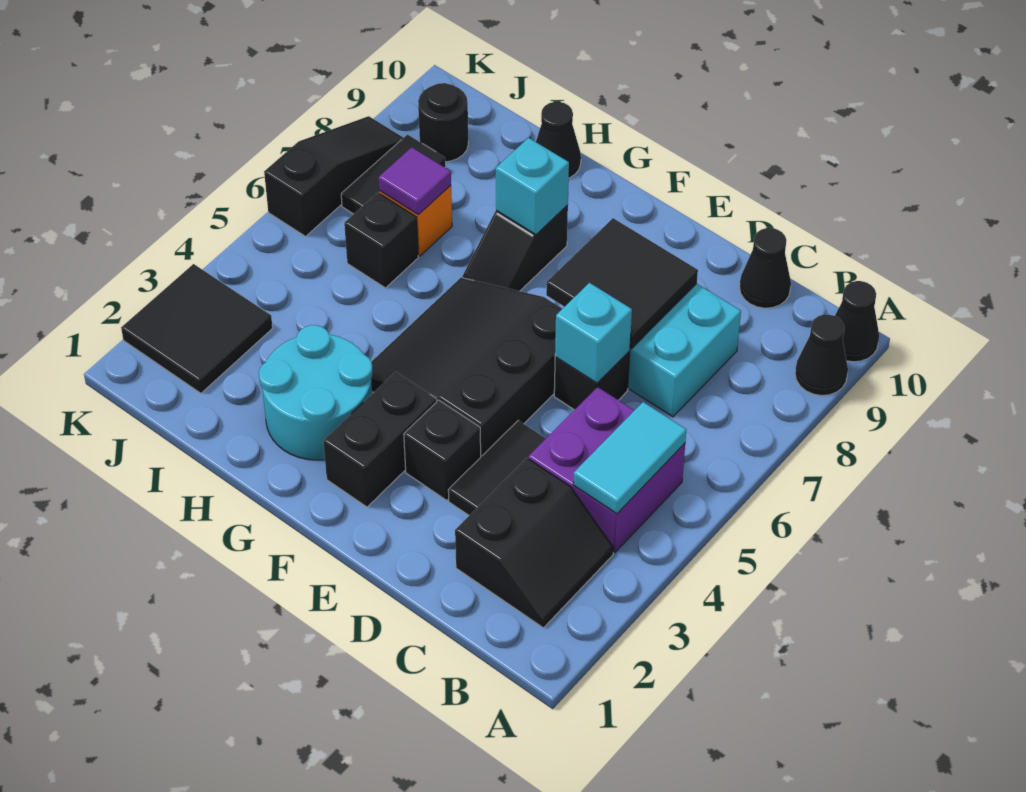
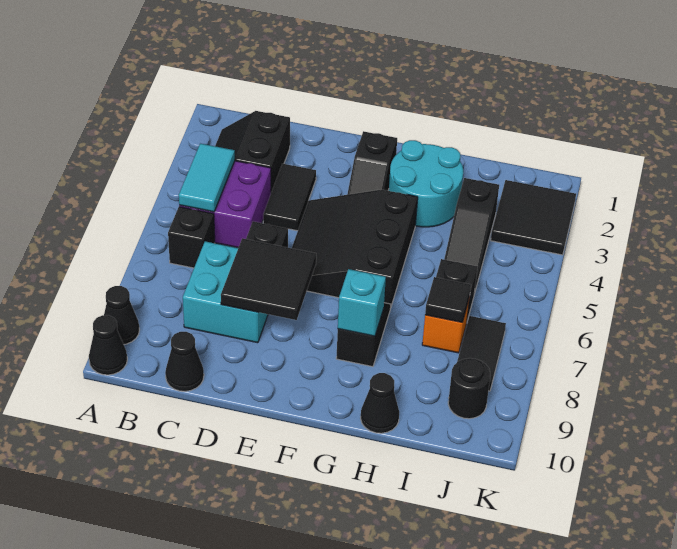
cyan 1x1 brick [555,283,632,383] -> none
black 1x1 brick [404,400,481,500] -> black 1x1 brick moved to [168,207,215,268]
black 3x3 slope [371,278,562,457] -> black 3x3 slope turned to [292,190,418,306]
black 1x2 brick [323,372,437,507] -> black 1x2 slope [347,131,397,195]
purple 1x1 tile [379,147,451,215] -> black 1x1 tile [425,277,471,322]
black 1x3 slope [264,116,403,236] -> black 1x3 slope moved to [444,178,499,293]

